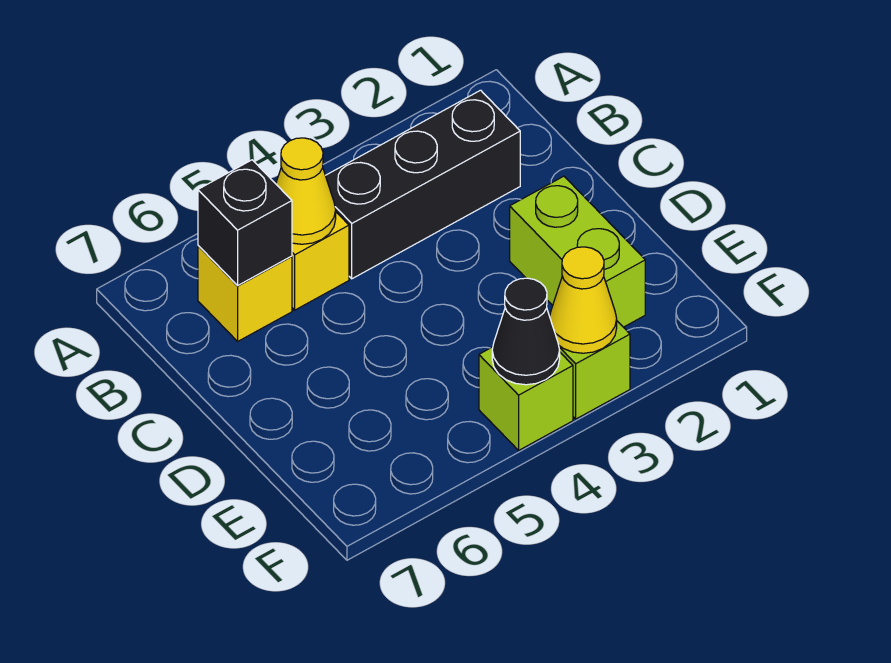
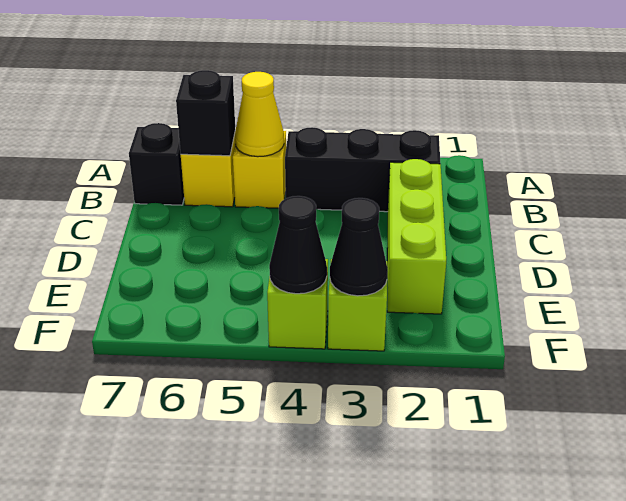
none -> black 1x1 brick [129,123,184,205]
lime 1x2 brick [510,176,645,327] -> lime 1x3 brick [387,159,446,314]
yellow 1x1 cone [550,247,617,353] -> black 1x1 cone [330,198,388,296]

